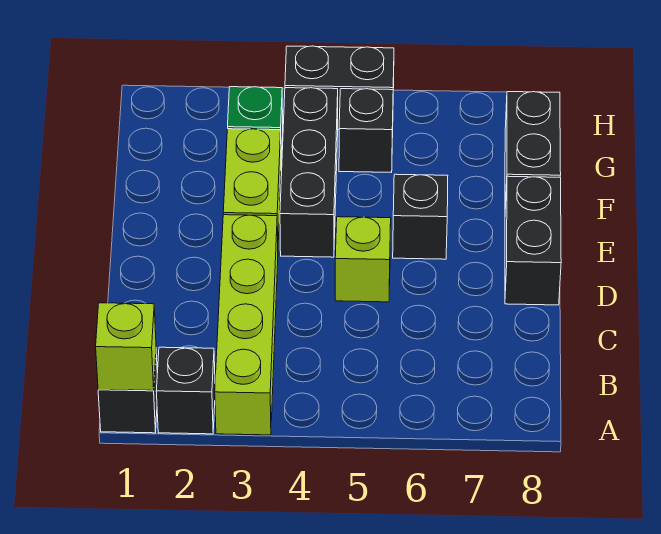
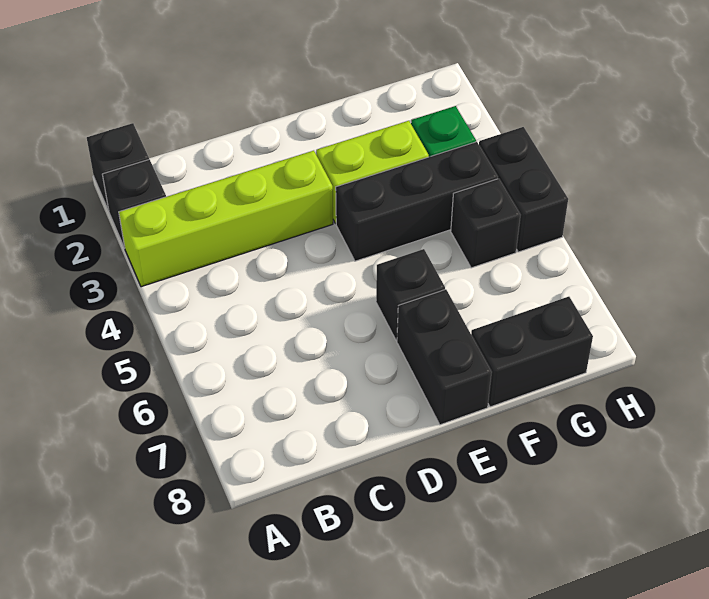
lime 1x1 brick [96,303,156,391] -> none
lime 1x1 brick [335,217,391,302] -> none
black 1x2 brick [505,176,561,305] -> black 1x2 brick turned to [397,289,492,425]

